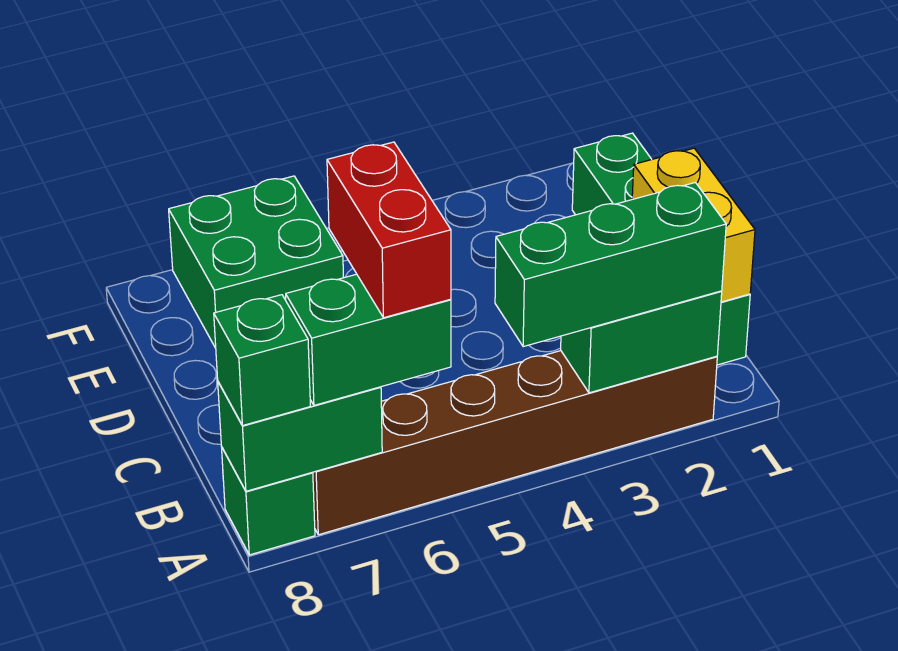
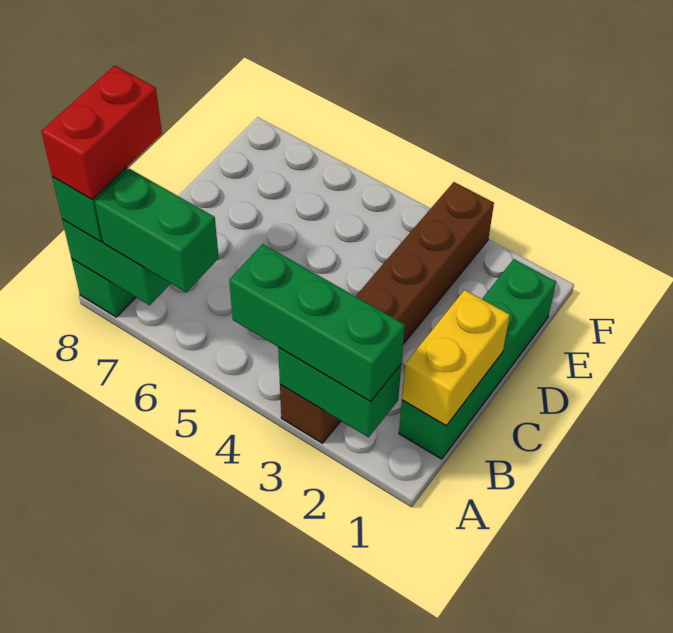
brown 1x6 brick [313,351,717,535] -> brown 1x6 brick turned to [280,182,494,443]
red 1x2 brick [327,142,451,318] -> red 1x2 brick moved to [41,66,162,199]
green 2x2 brick [169,176,343,348] -> none

